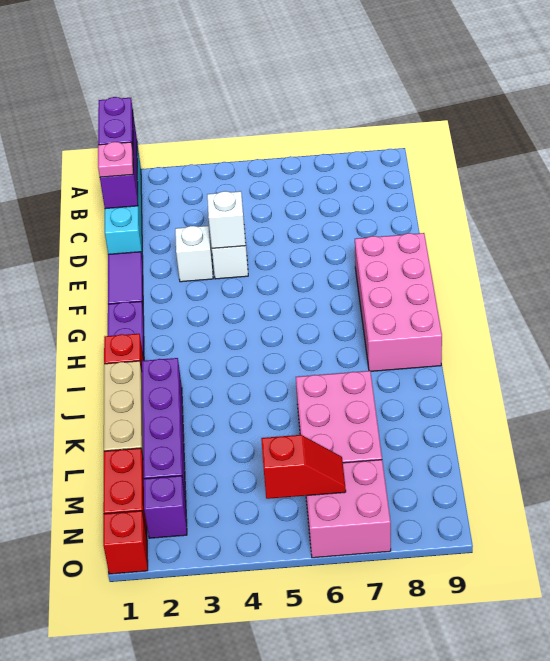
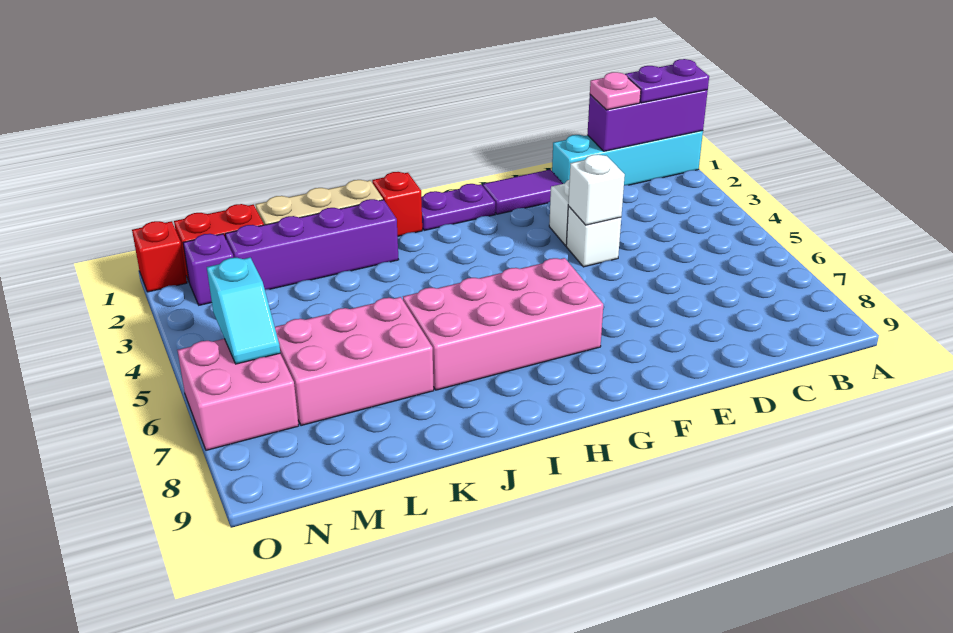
pink 2x4 brick [355,233,442,371] -> pink 2x4 brick moved to [403,258,603,390]
red 1x2 slope [261,435,346,499] -> cyan 1x2 slope [207,257,280,364]

